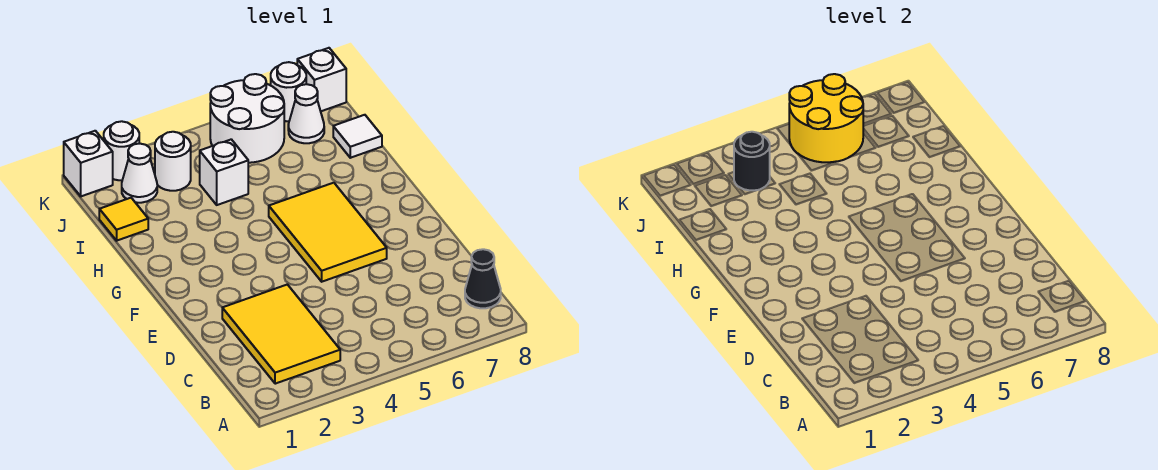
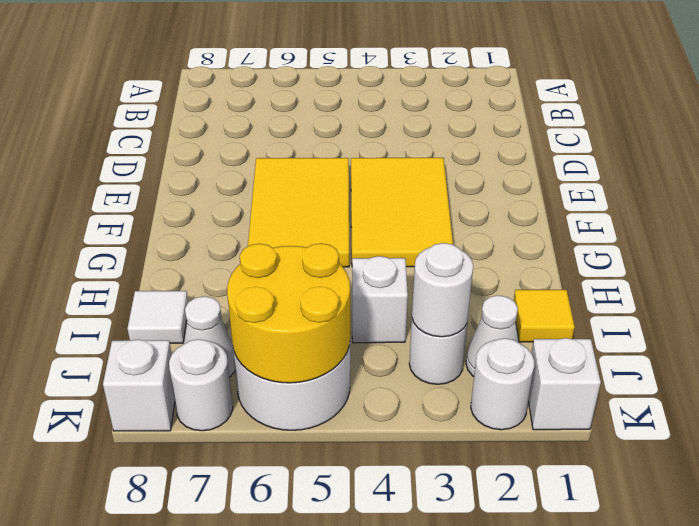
yellow 2x3 tile [222,284,340,384] -> yellow 2x3 tile moved to [351,158,453,267]
black 1x1 cone [465,249,501,308] -> none
black 1x1 round brick [734,132,770,190] -> white 1x1 round brick [412,243,473,337]

